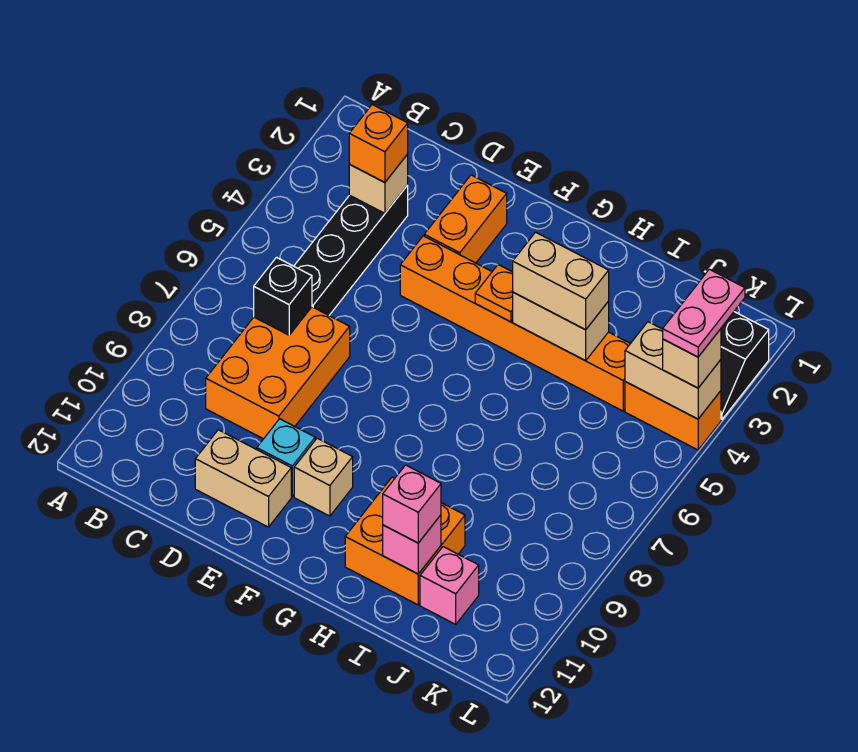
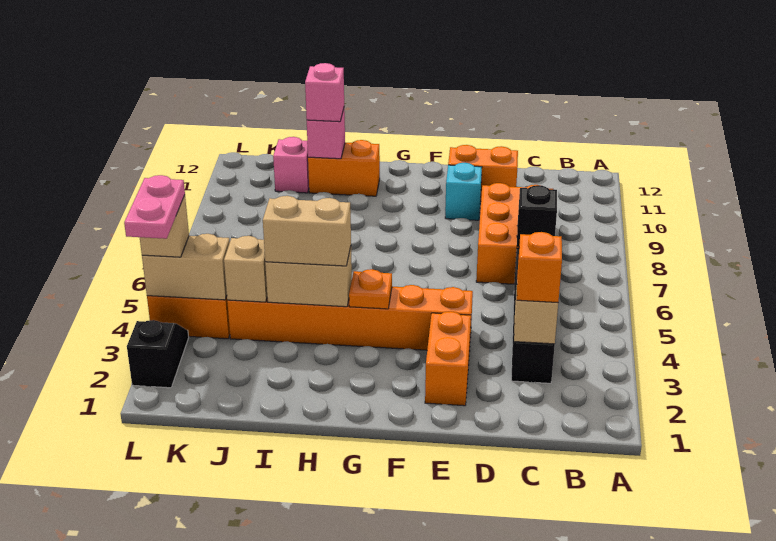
tan 1x2 brick [195,430,291,527] -> orange 1x2 brick [448,145,518,201]
tan 1x1 brick [294,438,353,516] -> tan 1x1 brick moved to [224,236,267,302]
orange 2x2 brick [345,477,465,605] -> orange 1x2 brick [308,140,380,196]

